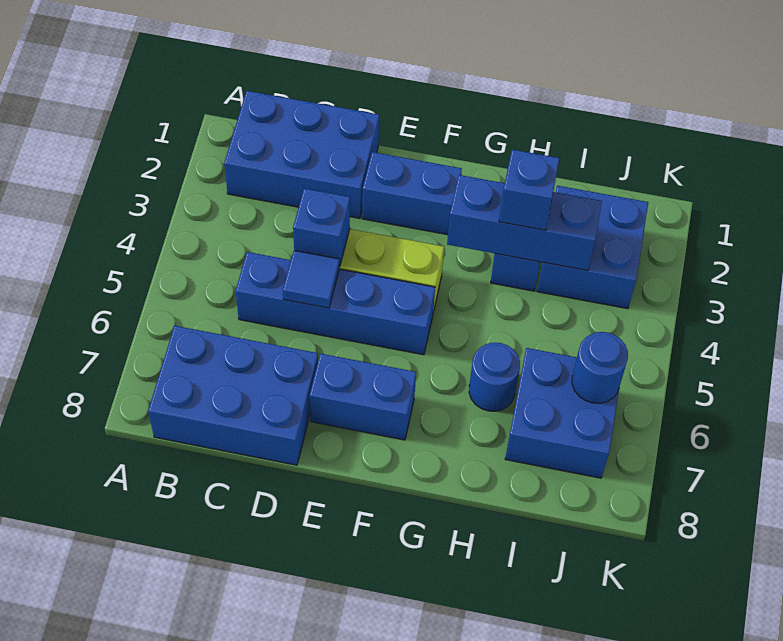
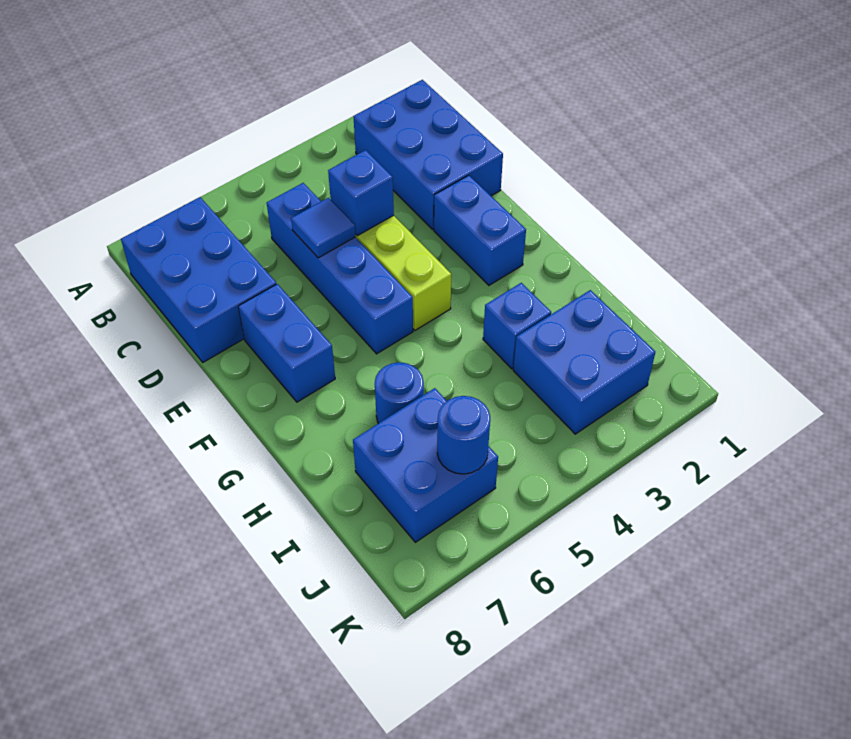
blue 1x3 brick [447,175,602,271] -> none
blue 1x1 brick [499,150,559,230] -> none

